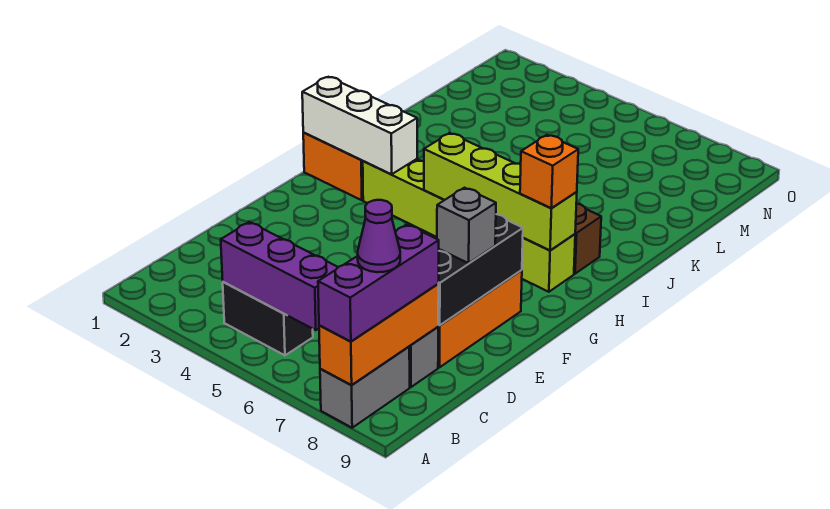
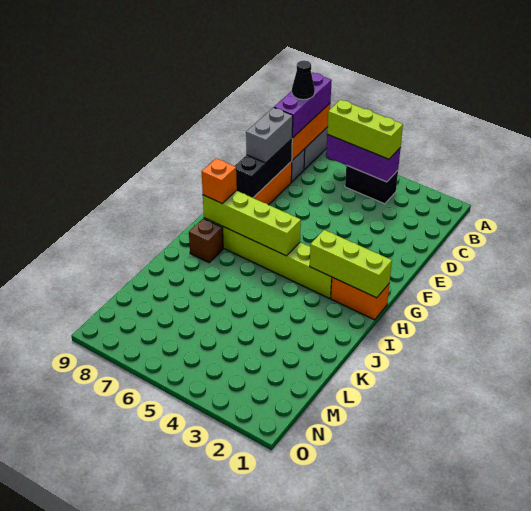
none -> lime 1x3 brick [327,100,403,159]
purple 1x1 cone [358,200,400,272] -> black 1x1 cone [292,61,315,100]
grey 1x1 brick [437,188,496,263] -> grey 1x2 brick [246,107,293,163]
white 1x3 brick [302,77,417,174] -> lime 1x3 brick [310,230,392,298]

